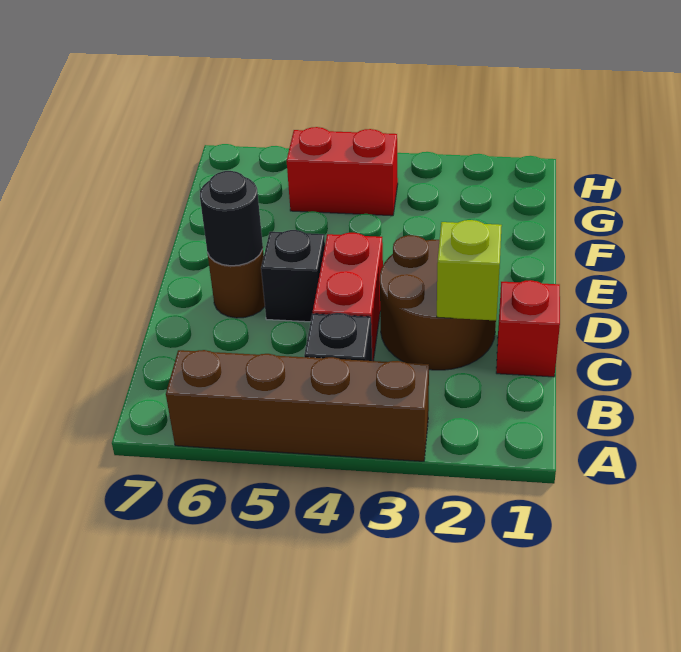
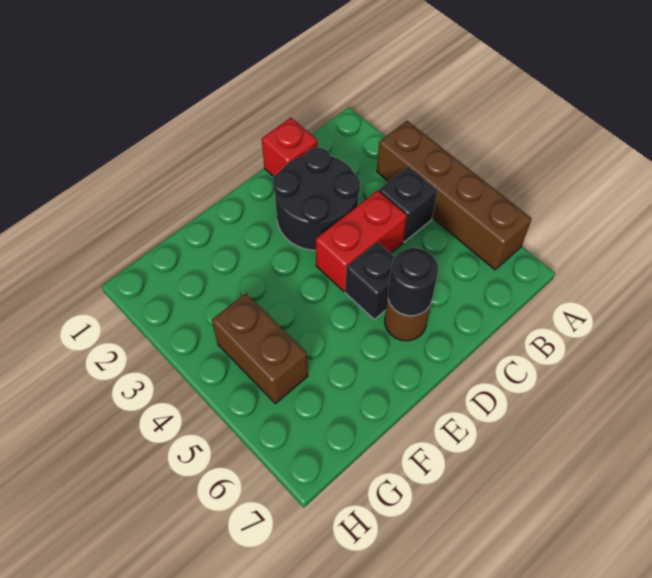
brown 2x2 round brick [380,235,496,370] -> black 2x2 round brick [273,148,360,250]
lime 1x1 brick [437,220,502,320] -> none
red 1x2 brick [287,127,398,216] -> brown 1x2 brick [212,293,308,404]

